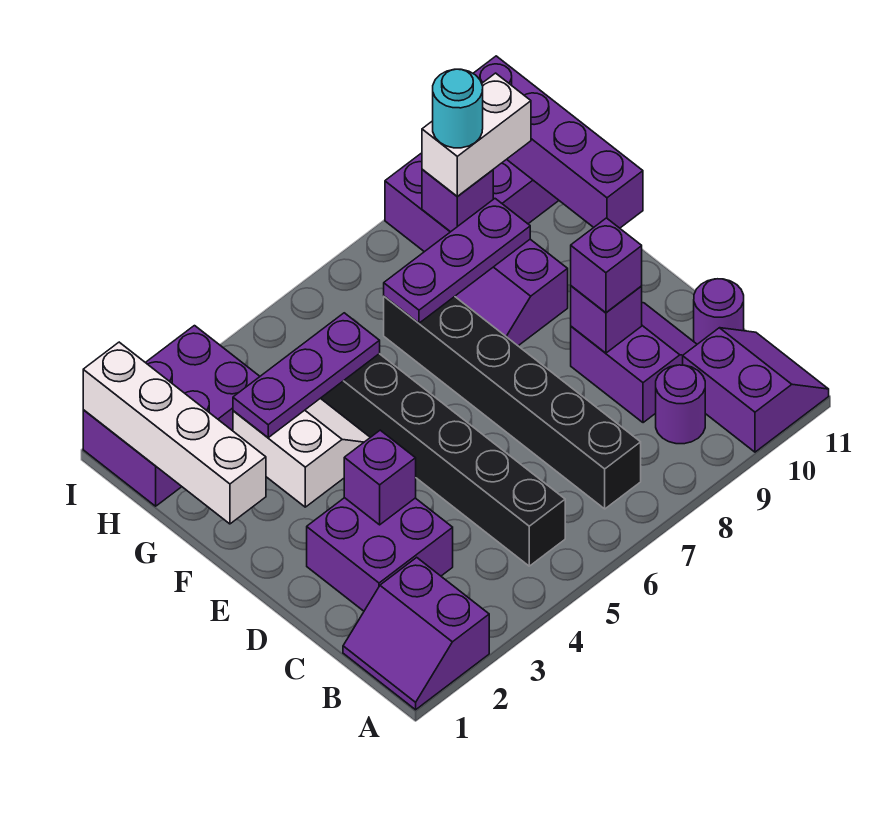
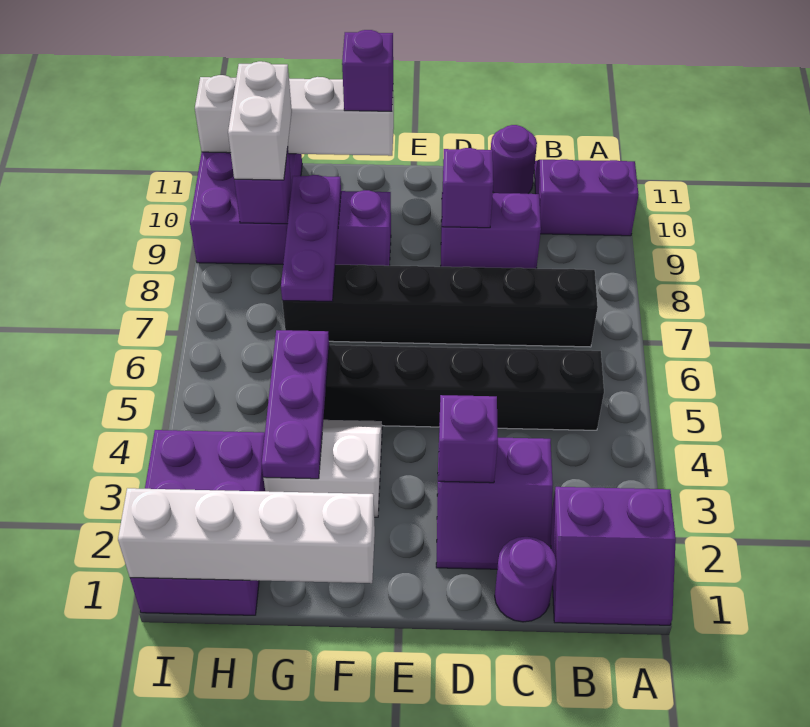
purple 1x1 round brick [656,365,705,444] -> purple 1x1 round brick moved to [495,537,556,622]
purple 2x2 brick [307,498,453,611] -> purple 2x2 slope [436,438,553,569]
purple 1x1 brick [571,218,642,313] -> purple 1x1 brick moved to [342,30,393,111]
purple 1x4 brick [473,56,643,228] -> white 1x4 brick [195,75,394,156]
cyan 1x1 round brick [433,69,483,148] -> none

